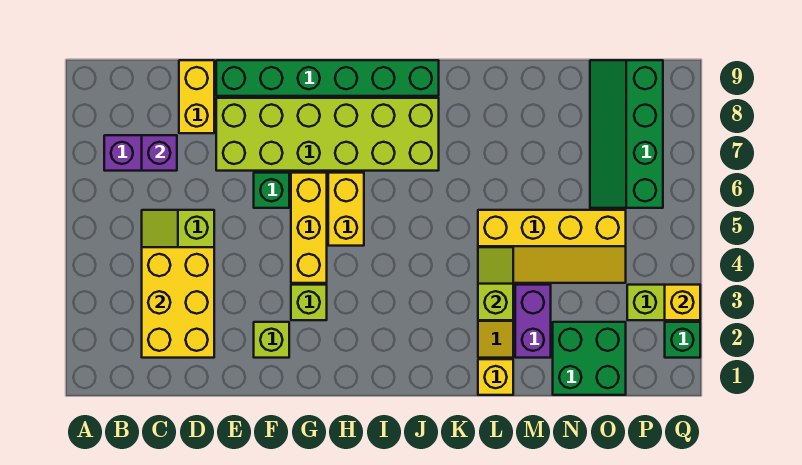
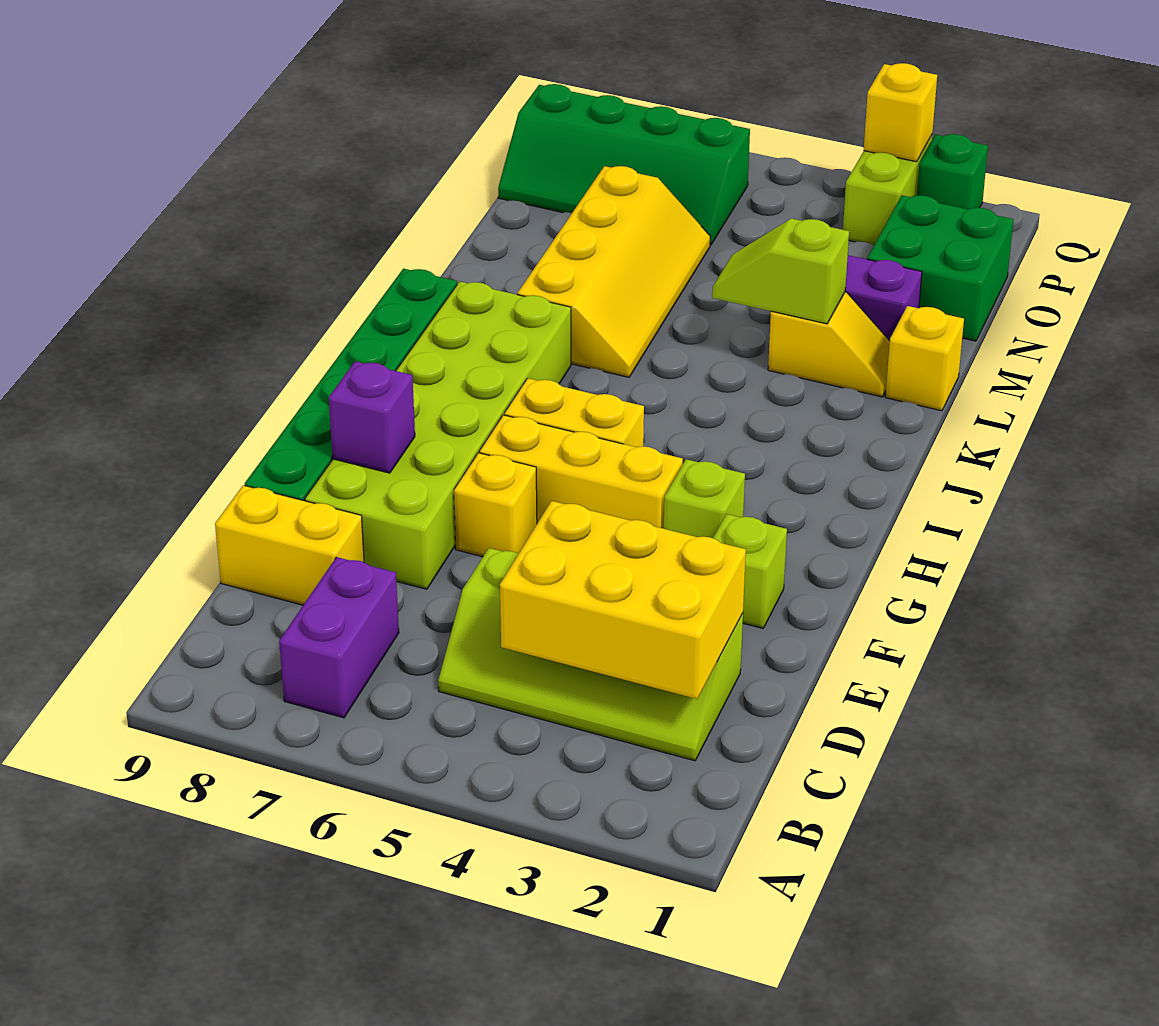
purple 1x1 brick [142,135,177,171] -> purple 1x1 brick moved to [329,361,415,473]
green 1x1 brick [254,173,289,208] -> yellow 1x1 brick [454,453,537,557]
yellow 2x4 slope [478,210,626,283] -> yellow 2x4 slope moved to [517,166,710,377]

